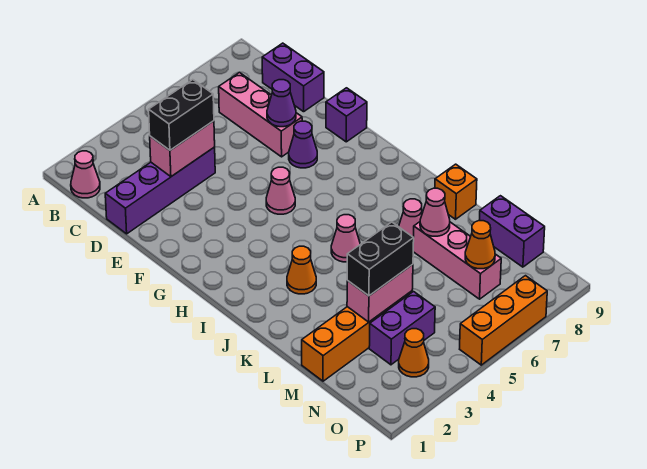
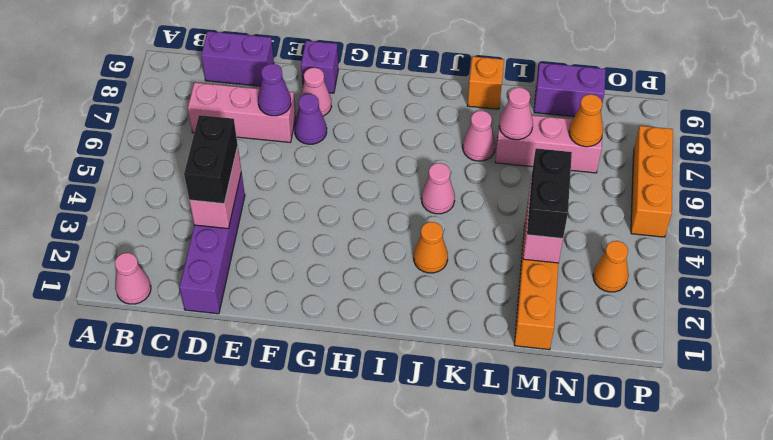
pink 1x1 cone [266,167,295,214] -> pink 1x1 cone moved to [301,68,332,116]
purple 1x2 brick [369,292,435,365] -> none

